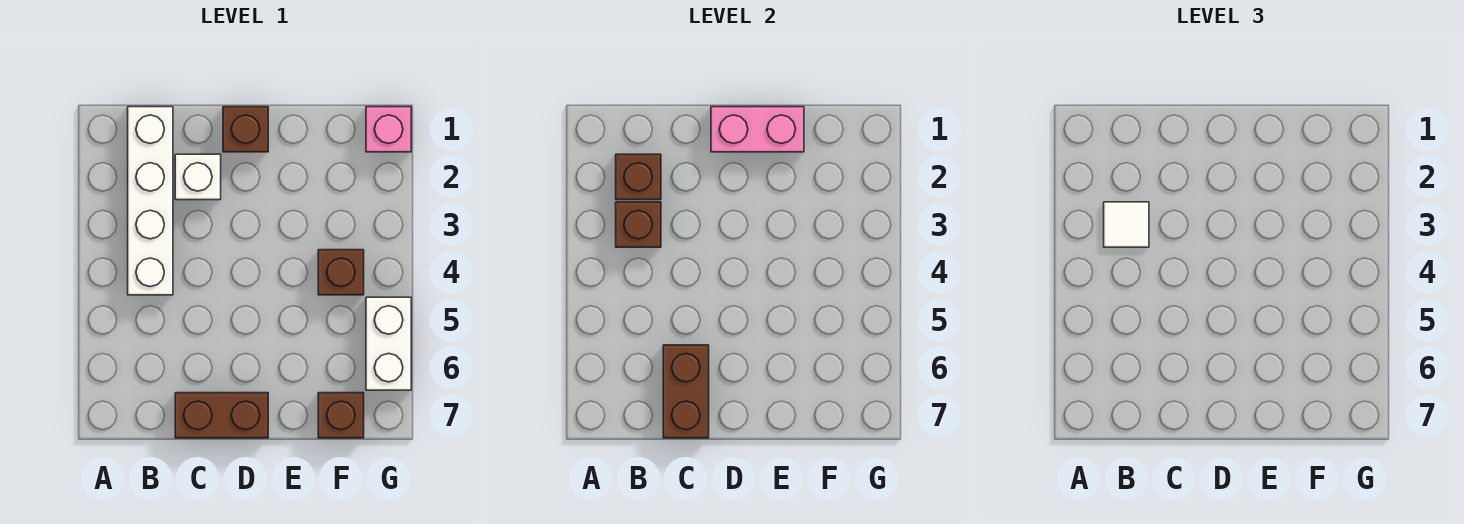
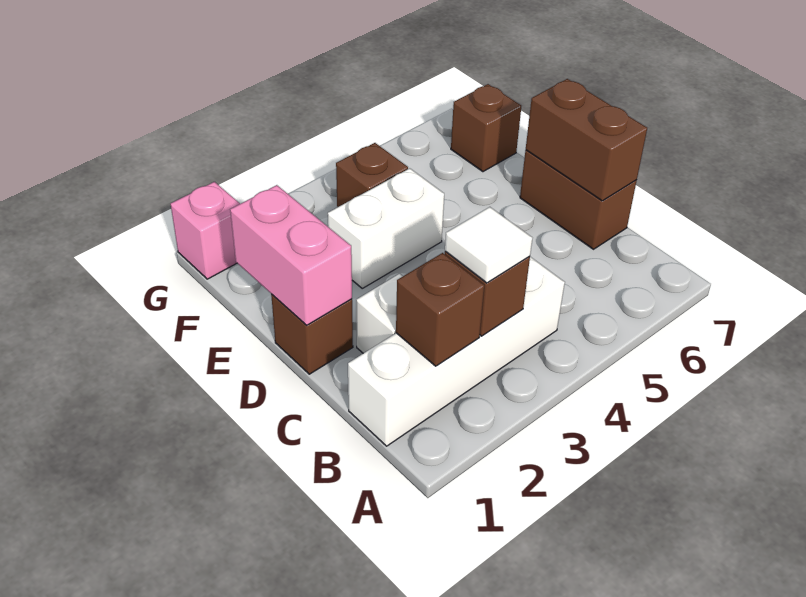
brown 1x2 brick [663,345,709,438] -> brown 1x2 brick turned to [526,79,647,201]
white 1x2 brick [366,297,411,390] -> white 1x2 brick moved to [328,168,444,288]

